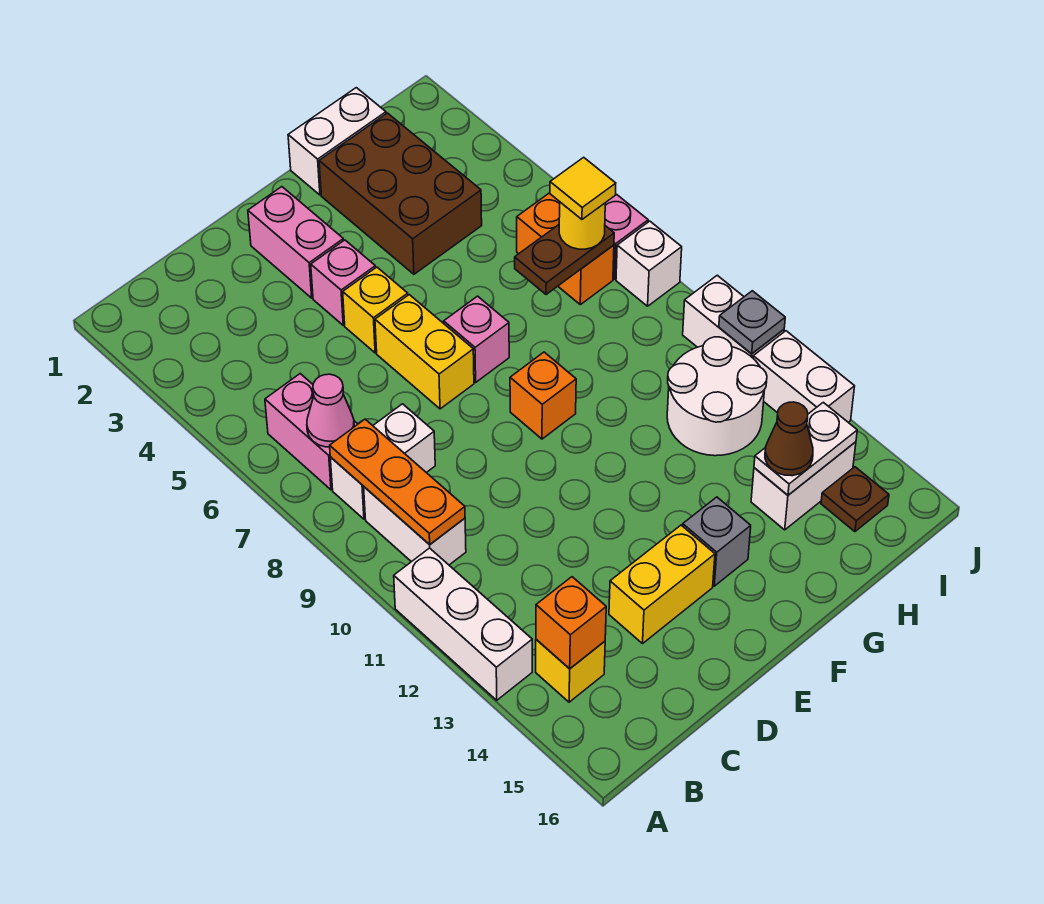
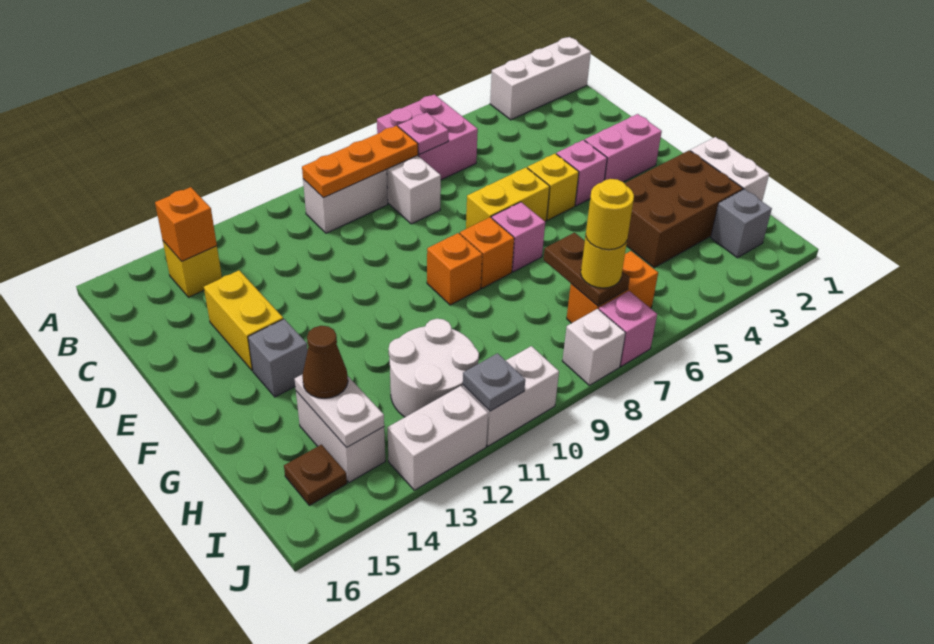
white 1x3 brick [394,548,532,700] -> white 1x3 brick moved to [490,37,591,120]
pink 1x2 brick [265,374,358,490] -> pink 2x2 brick [377,94,478,180]
pink 1x1 cone [307,374,354,447] -> pink 1x1 plate [398,113,448,155]
none -> orange 1x1 brick [460,217,514,288]
none -> grey 1x1 brick [711,189,772,258]
yellow 1x1 tile [550,157,616,219] -> yellow 1x1 round brick [586,179,634,250]

